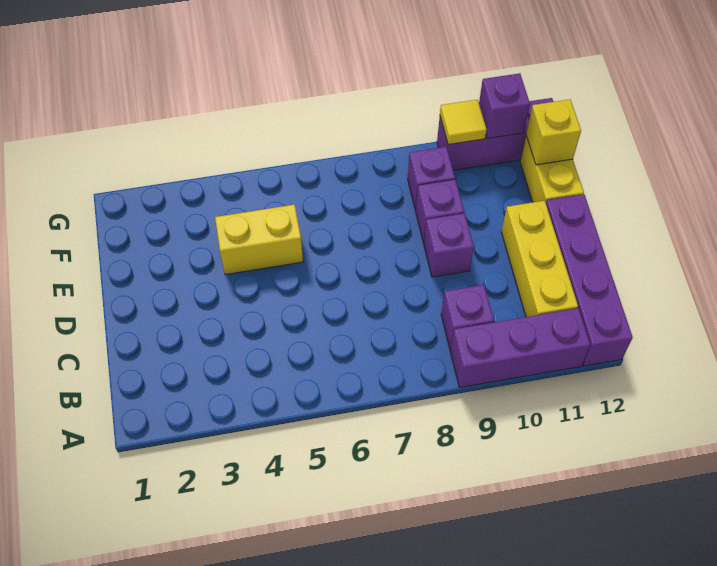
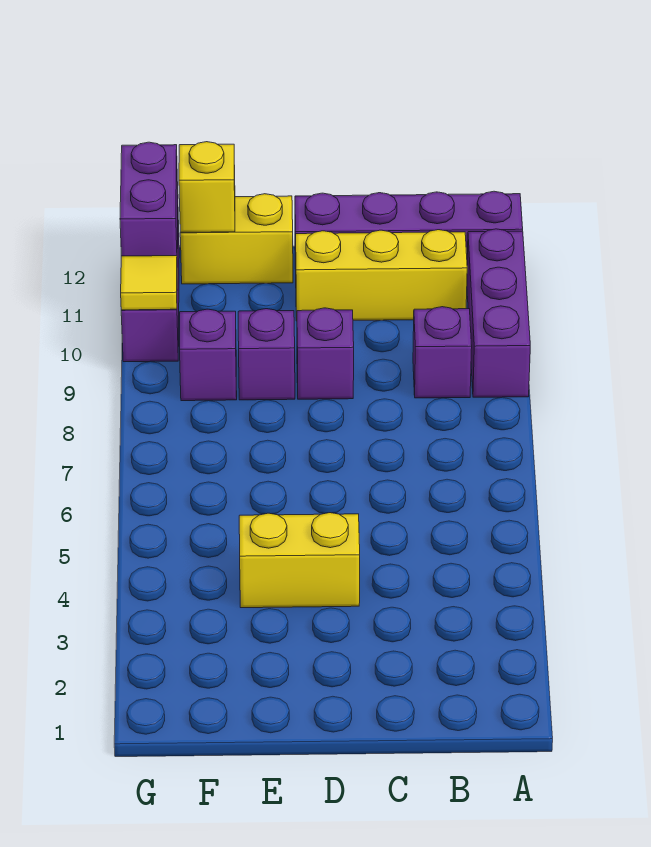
yellow 1x2 brick [215,204,303,275] -> yellow 1x2 brick turned to [239,513,360,608]
purple 1x1 brick [479,73,530,139] -> purple 1x2 brick [120,142,178,256]

